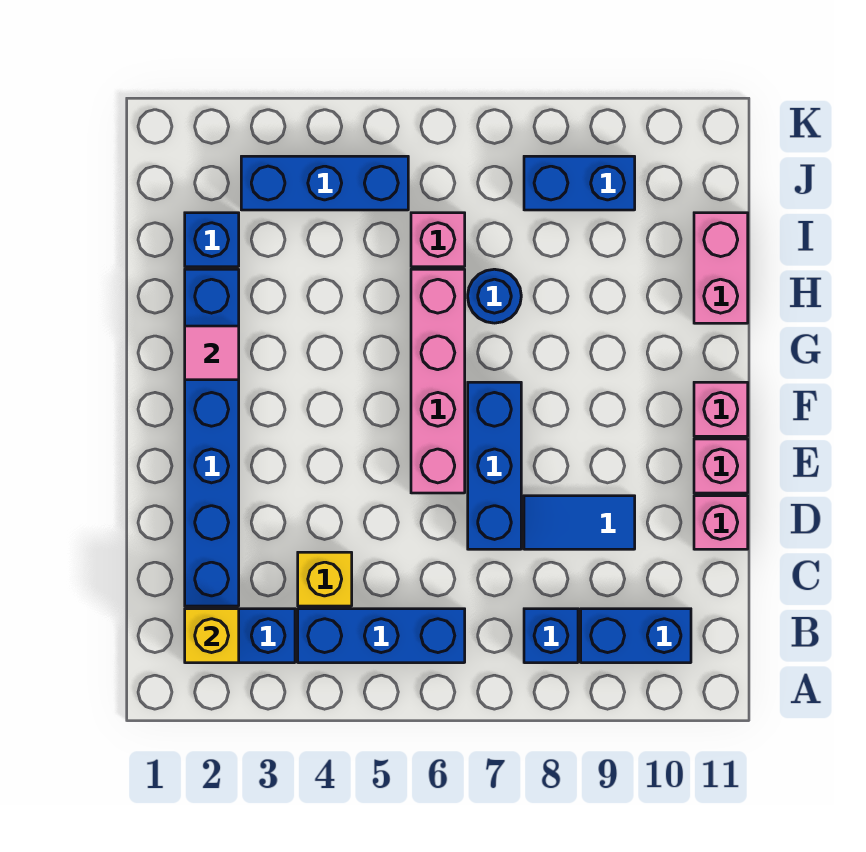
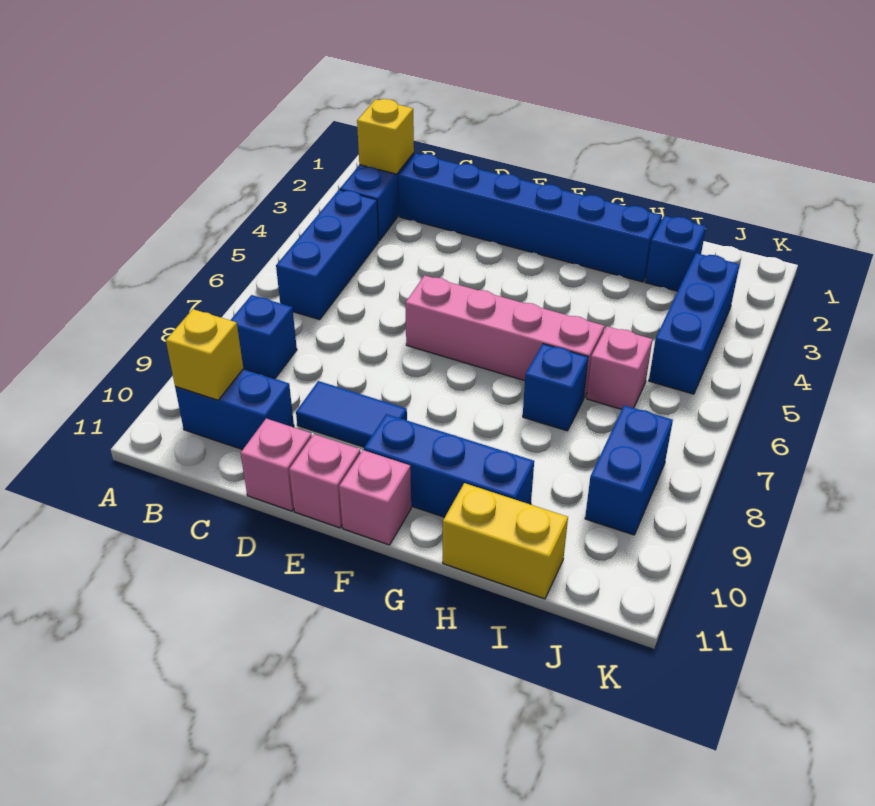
blue 1x2 brick [581,609,691,663] -> blue 1x2 brick turned to [175,369,294,450]
yellow 1x1 brick [298,552,352,606] -> yellow 1x1 brick moved to [166,309,243,400]
blue 1x3 brick [468,382,521,549] -> blue 1x3 brick moved to [364,414,534,517]
blue 1x2 tile [524,496,635,549] -> blue 1x2 tile turned to [296,381,407,447]
pink 1x1 tile [185,326,239,380] -> none
blue 1x1 round brick [468,269,521,323] -> blue 1x1 brick [523,344,588,431]
pink 1x2 brick [694,213,748,323] -> yellow 1x2 brick [443,483,568,599]

